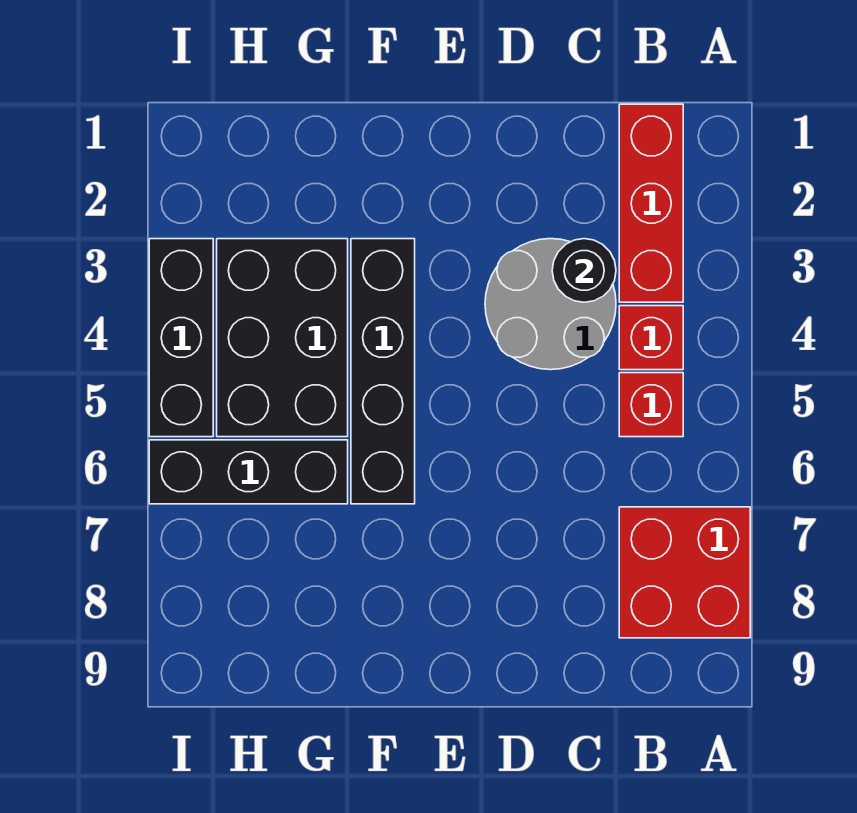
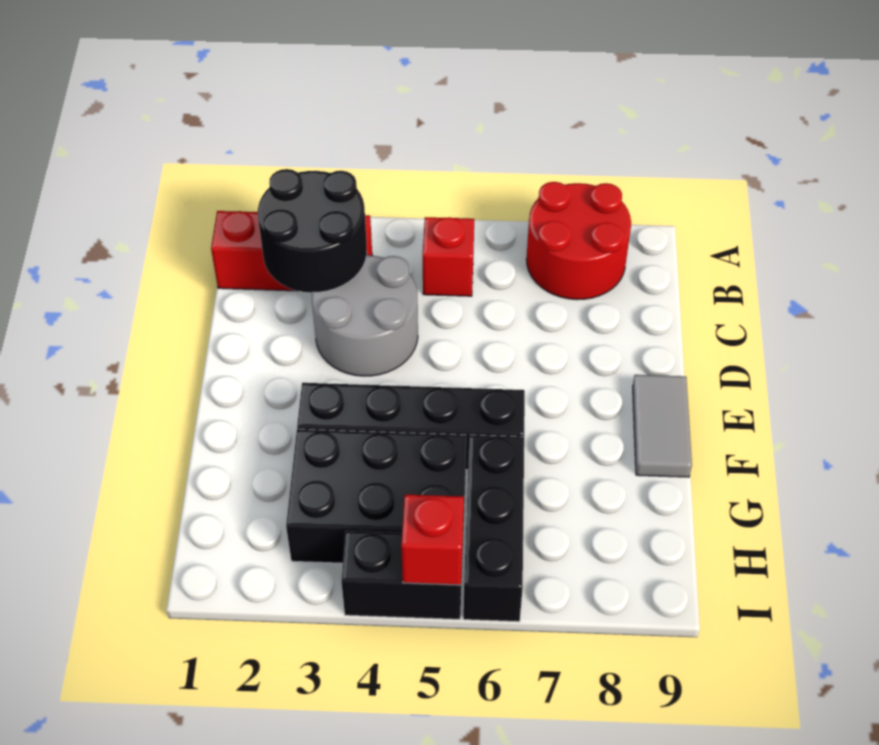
red 2x2 brick [619,507,750,638] -> red 2x2 round brick [526,182,631,300]
red 1x1 brick [619,306,683,370] -> red 1x1 brick moved to [401,494,464,585]
black 1x1 round brick [552,239,616,302] -> black 2x2 round brick [258,169,367,293]
none -> grey 1x2 tile [633,375,692,477]
black 1x3 brick [149,239,213,437] -> black 1x2 brick [341,531,463,619]

